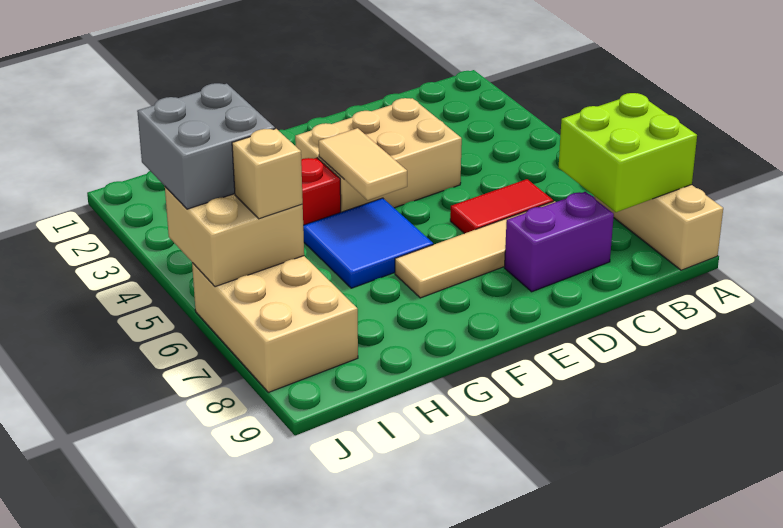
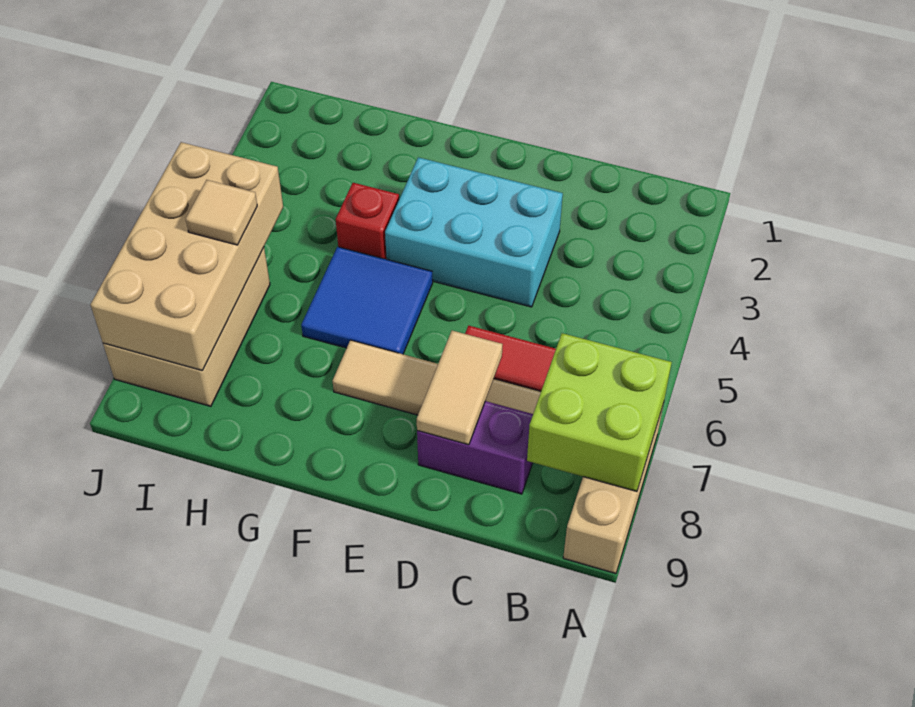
tan 2x3 brick [295,98,462,212] -> cyan 2x3 brick [385,157,563,307]
tan 1x2 tile [319,128,407,200] -> tan 1x2 tile moved to [417,331,503,445]
grey 2x2 brick [137,83,275,209] -> none
tan 2x2 brick [165,187,304,287] -> tan 2x4 brick [91,142,283,371]
tan 1x1 brick [232,129,303,219] -> tan 1x1 tile [186,180,257,245]

